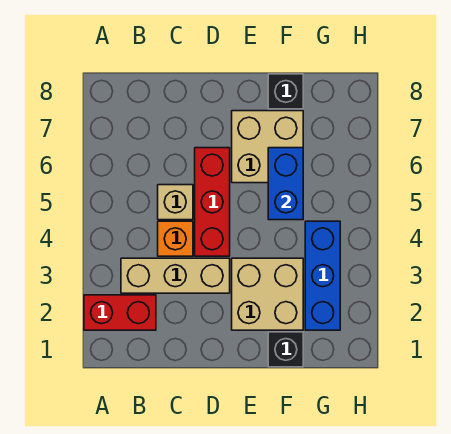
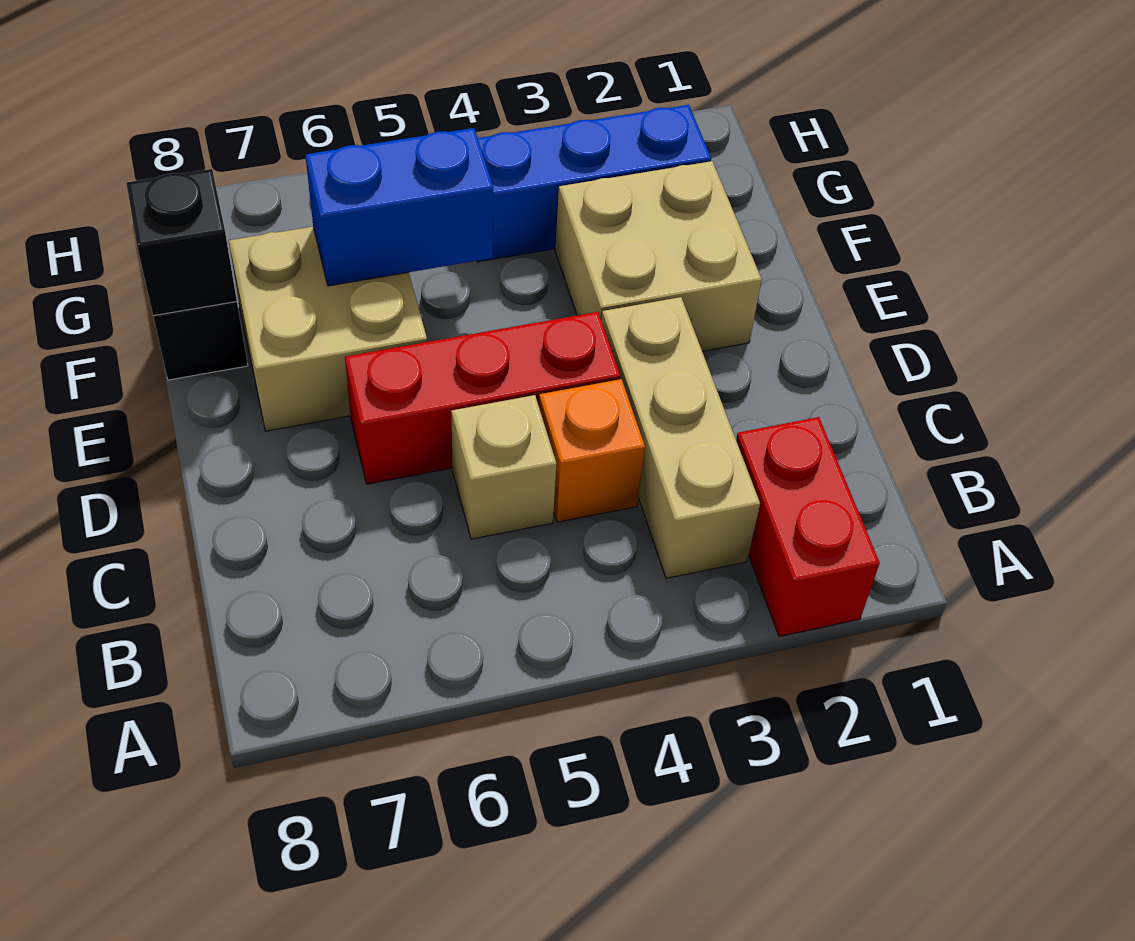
black 1x1 brick [268,332,303,367] -> black 1x1 brick moved to [126,169,237,316]

